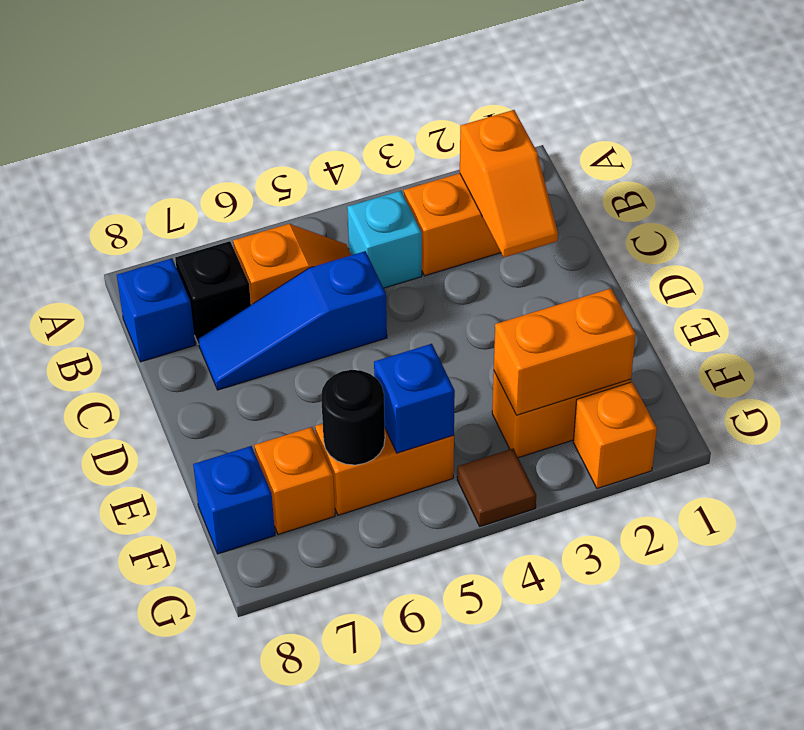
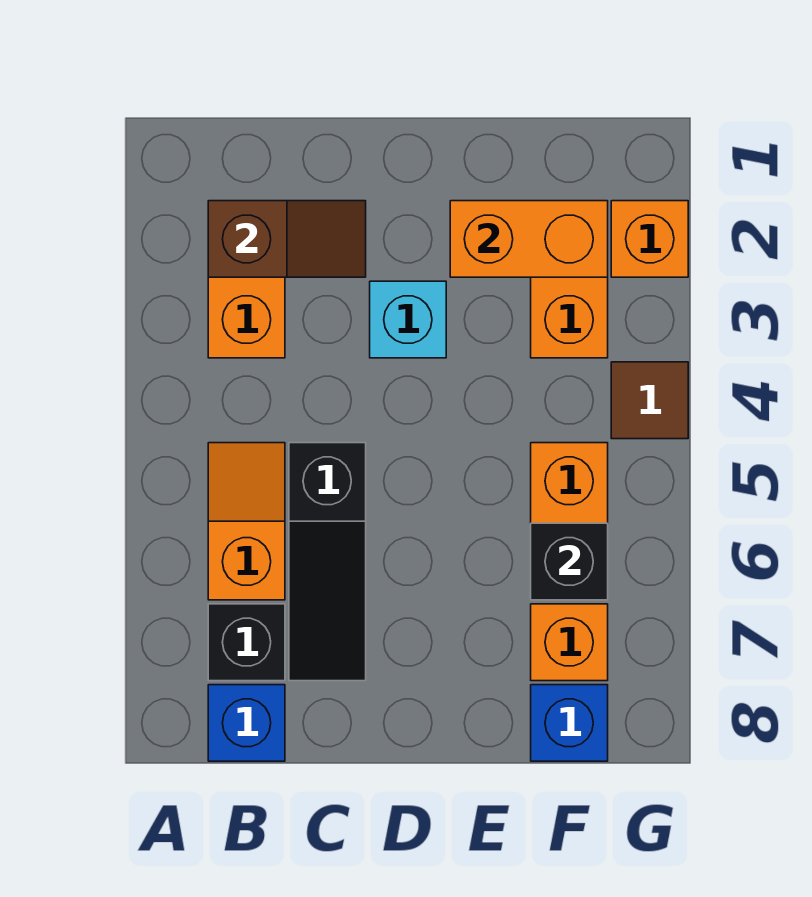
orange 1x2 slope [460,110,558,257] -> brown 1x2 slope [208,201,366,277]
cyan 1x1 brick [347,191,422,288] -> cyan 1x1 brick moved to [370,281,446,358]
blue 1x3 slope [198,251,387,390] -> black 1x3 slope [289,443,366,681]
orange 1x2 brick [494,288,636,415] -> orange 1x2 brick turned to [450,201,608,277]
blue 1x1 brick [374,344,455,453] -> none
black 1x1 round brick [321,370,385,465] -> black 1x1 brick [531,523,608,600]

